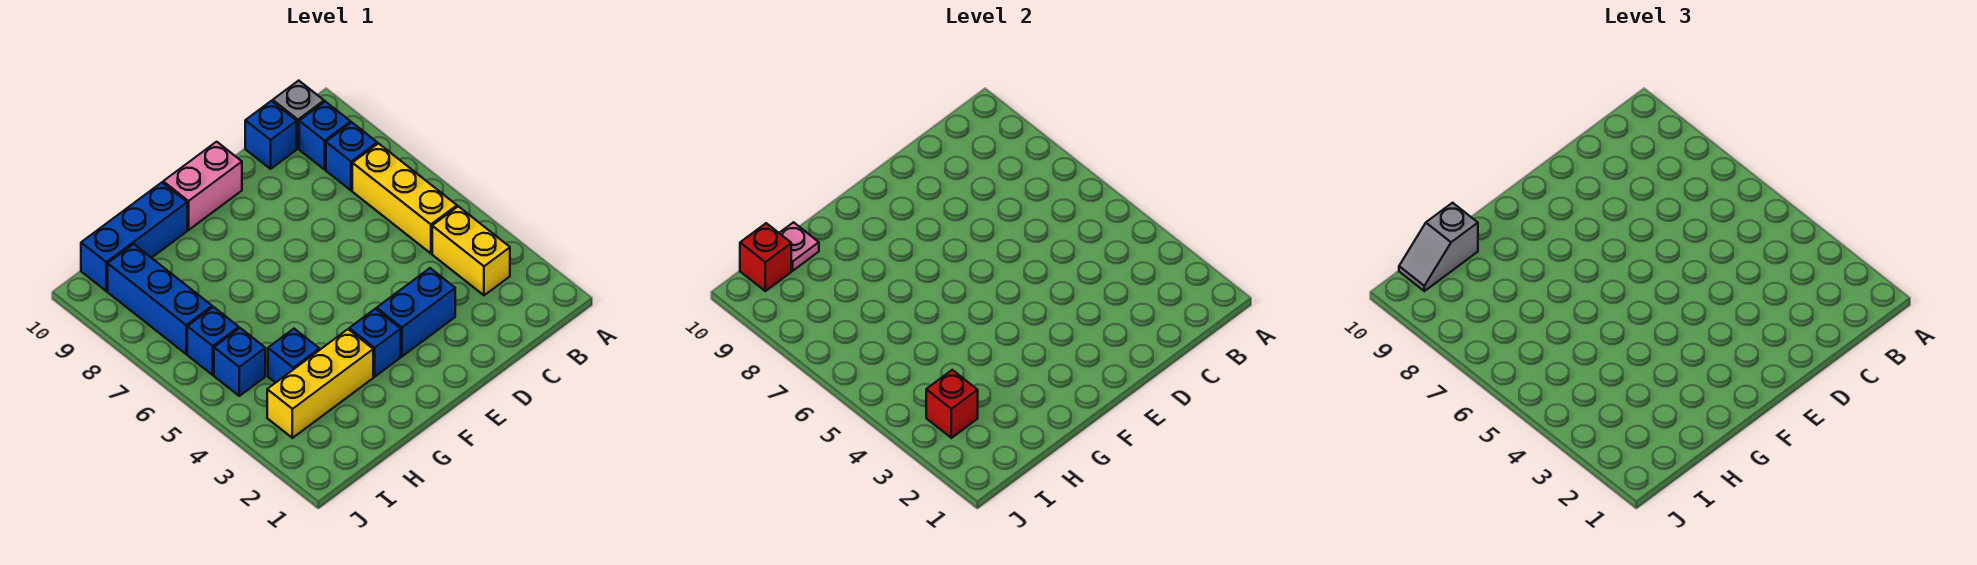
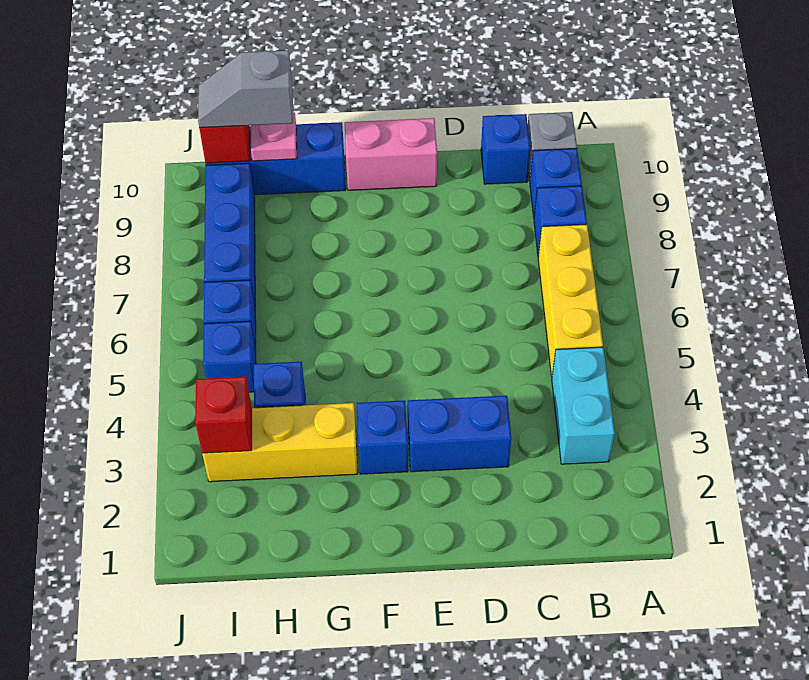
yellow 1x2 brick [432,206,510,295] -> cyan 1x2 brick [552,347,615,464]

